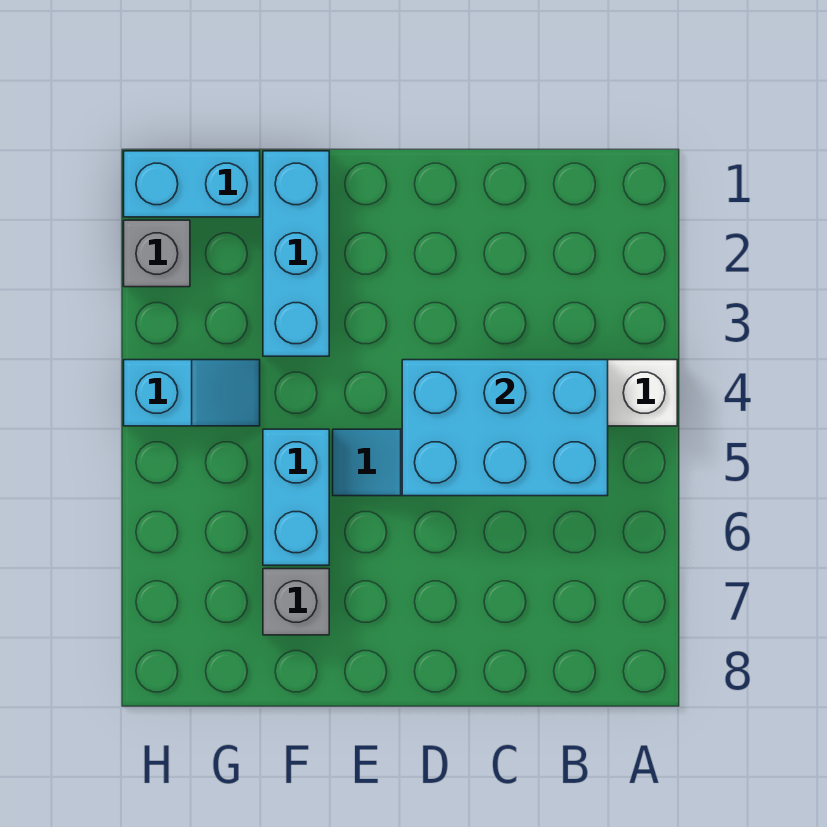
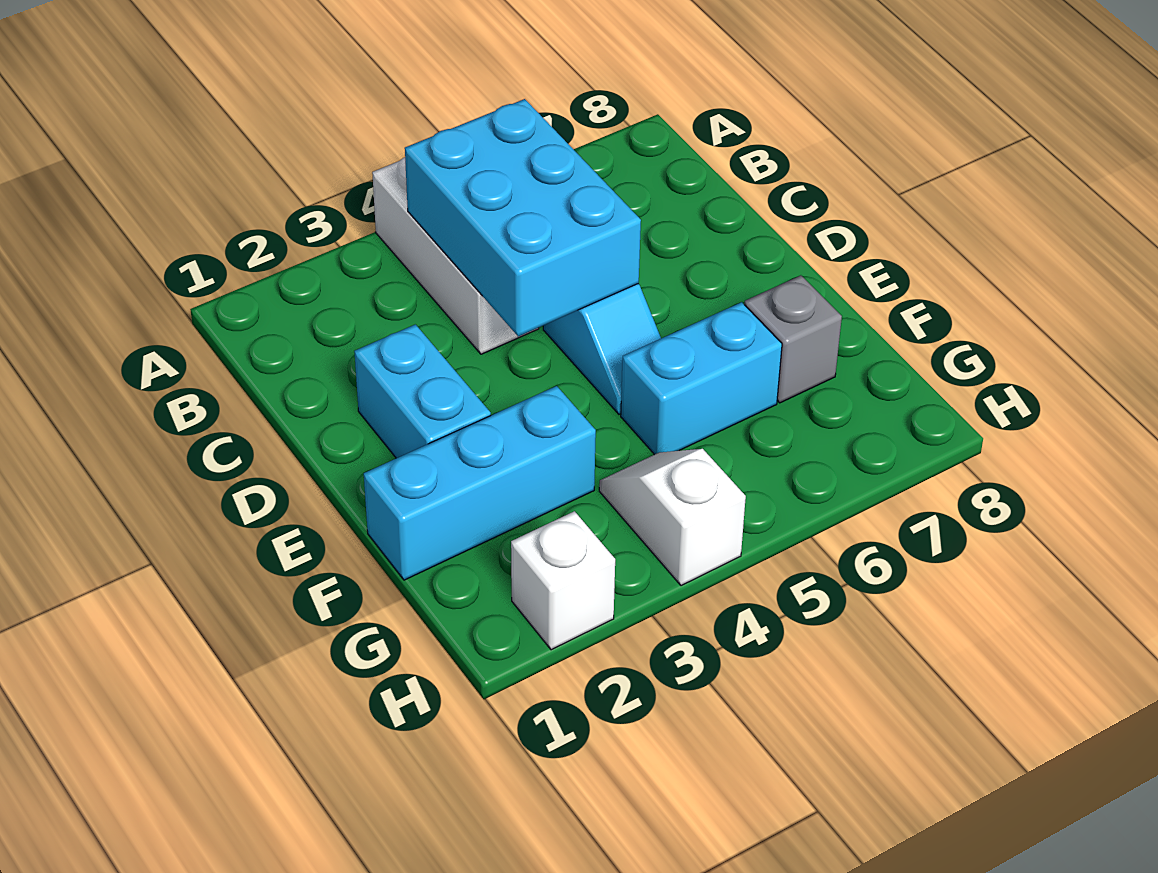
cyan 1x2 brick [124,151,260,217] -> cyan 1x2 brick moved to [354,324,491,458]
cyan 1x2 slope [124,360,260,426] -> white 1x2 slope [599,449,746,586]
grey 1x1 brick [124,220,190,287] -> white 1x1 brick [511,511,615,650]

